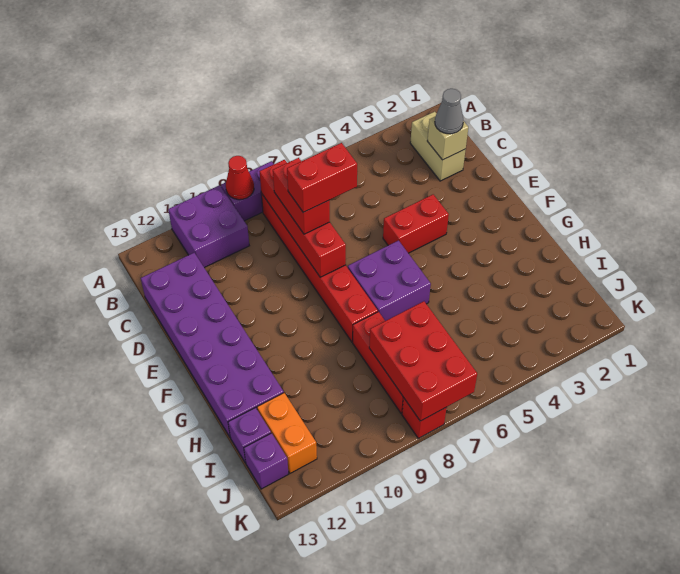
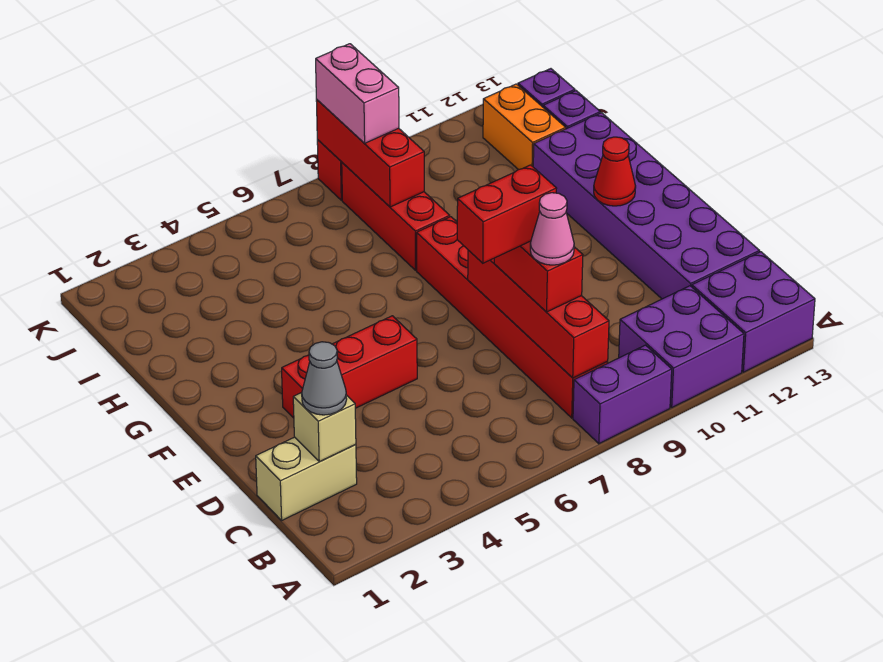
red 1x1 cone [226,156,254,200] -> red 1x1 cone moved to [594,137,636,206]
tan 1x2 brick [410,112,466,181] -> tan 1x2 brick turned to [256,437,357,520]
none -> pink 1x1 cone [530,193,574,265]
red 1x2 brick [383,195,449,253] -> red 1x3 brick [282,316,417,418]
purple 2x2 brick [348,241,431,321] -> purple 2x2 brick moved to [692,252,815,372]
red 2x3 brick [369,301,477,421] -> red 1x3 brick [316,100,424,207]
none -> pink 1x2 brick [316,44,399,143]

